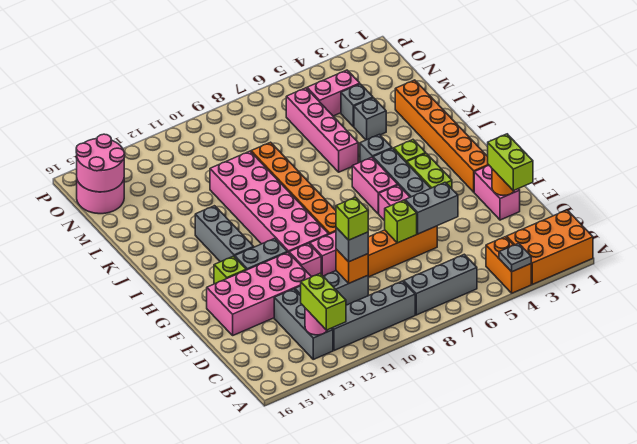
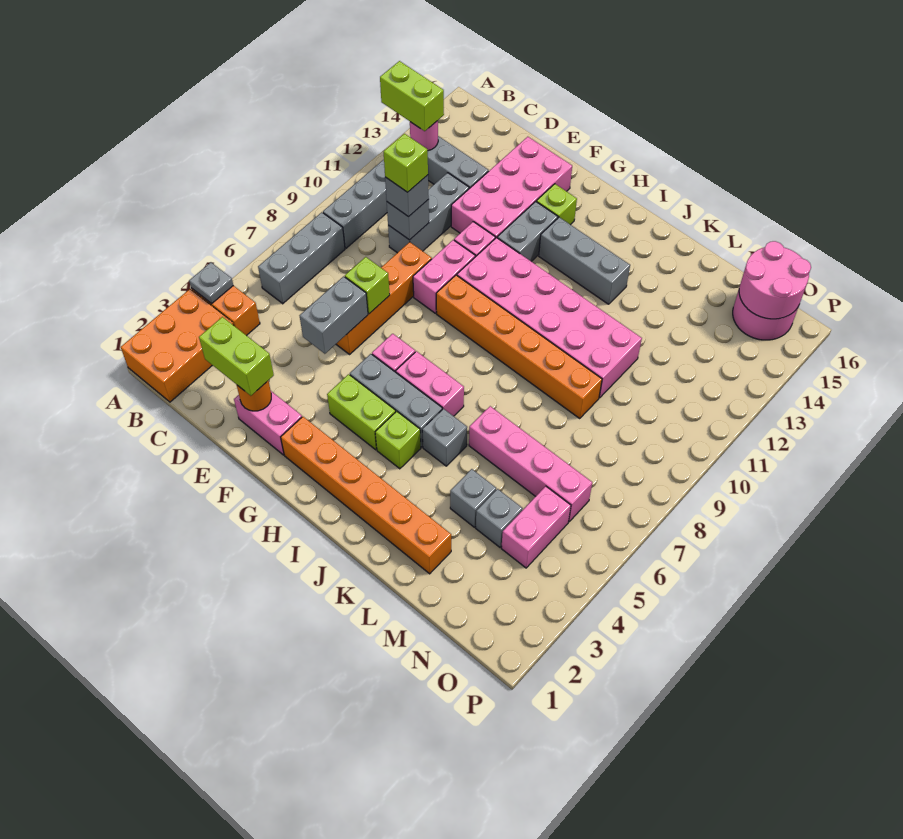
orange 1x1 brick [336,249,368,283] -> grey 1x1 brick [387,199,429,240]

